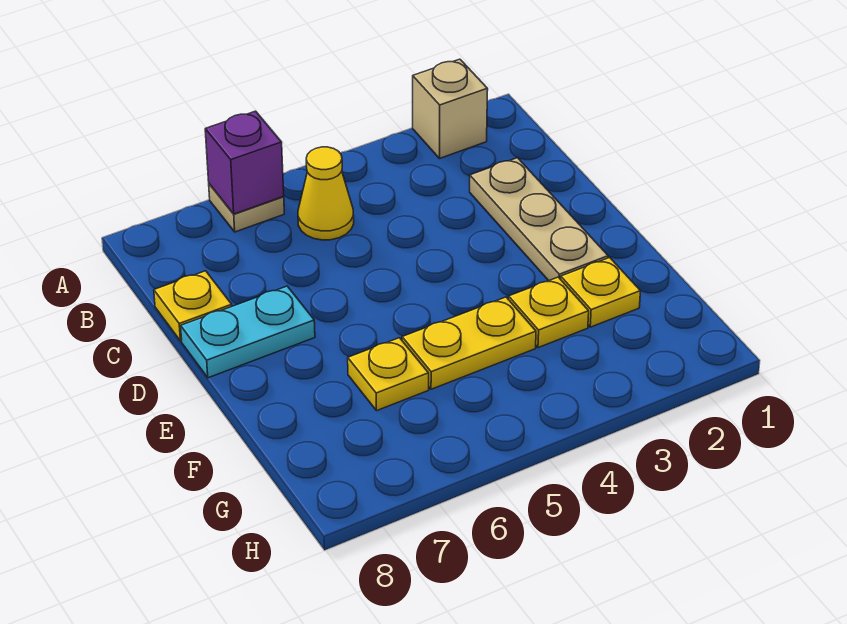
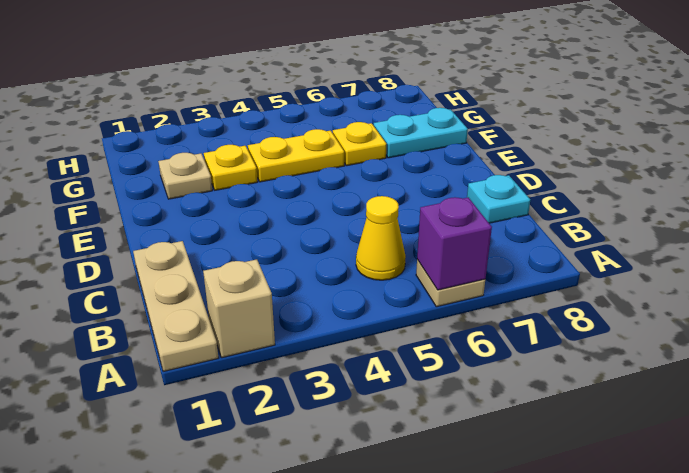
tan 1x3 plate [470,158,608,281] -> tan 1x3 plate moved to [133,241,218,372]
yellow 1x1 plate [154,271,232,341] -> cyan 1x1 plate [467,175,530,223]
cyan 1x2 plate [181,286,315,378] -> cyan 1x2 plate moved to [374,108,468,158]
yellow 1x1 plate [561,258,640,327] -> tan 1x1 plate [158,153,212,199]

